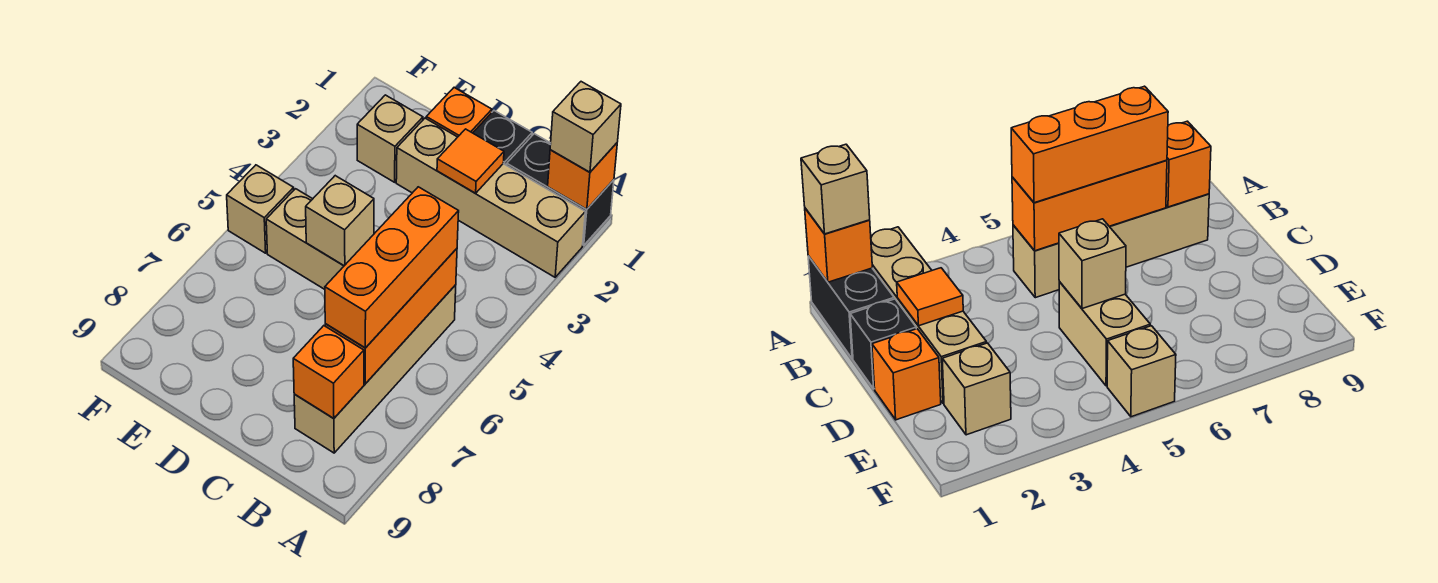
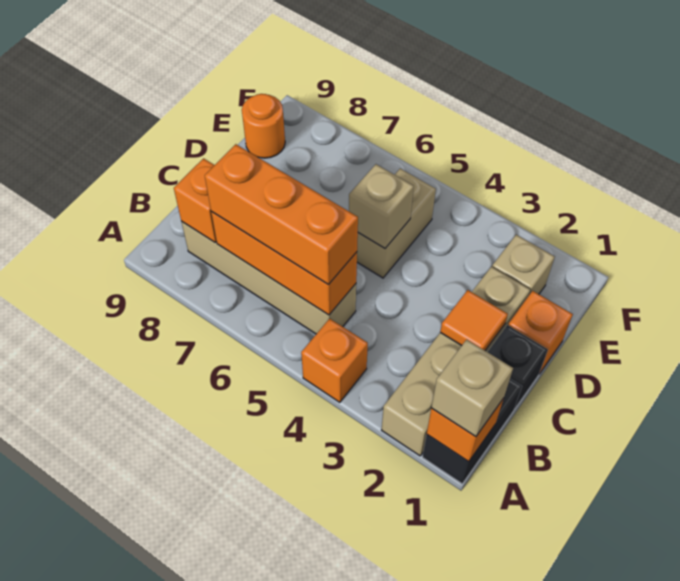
none -> orange 1x1 brick [301,319,368,402]
none -> orange 1x1 round brick [242,94,285,158]
tan 1x1 brick [227,165,294,253] -> none

